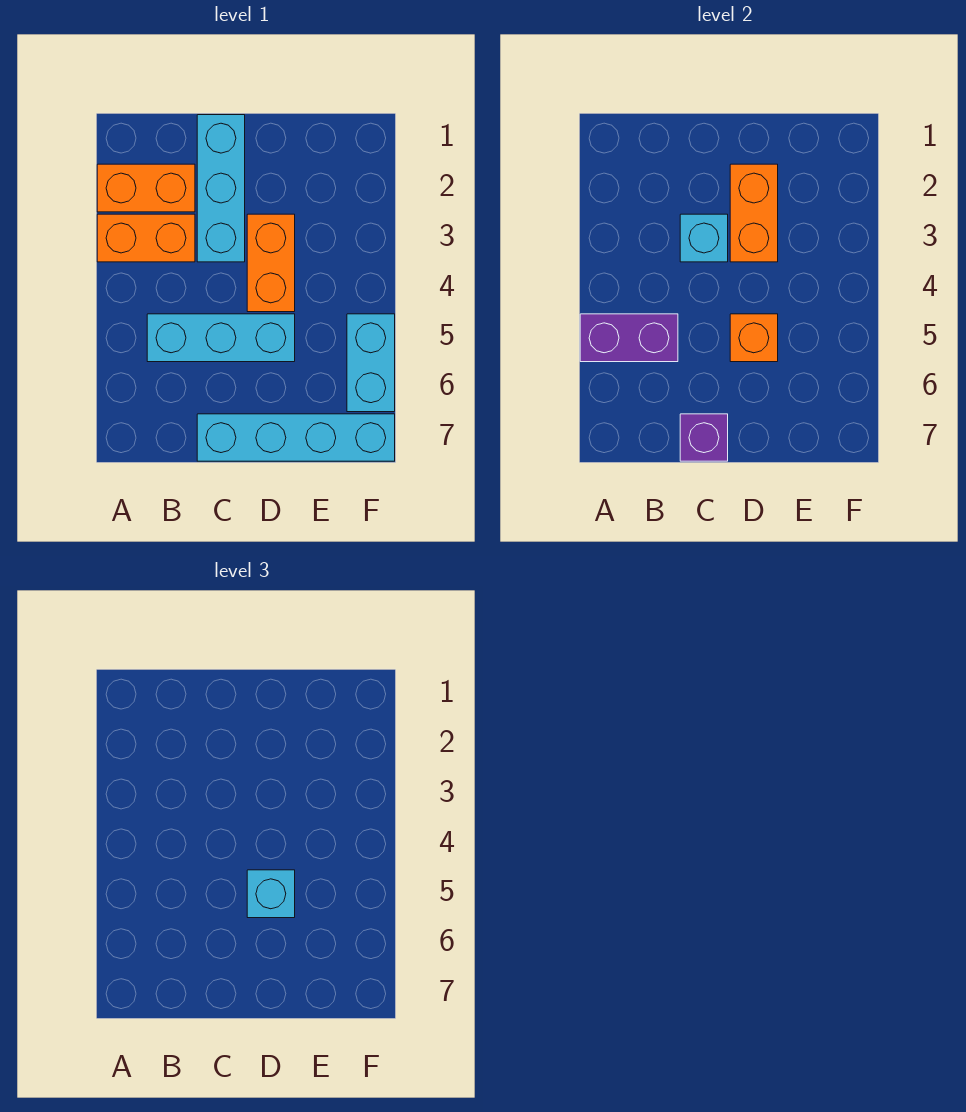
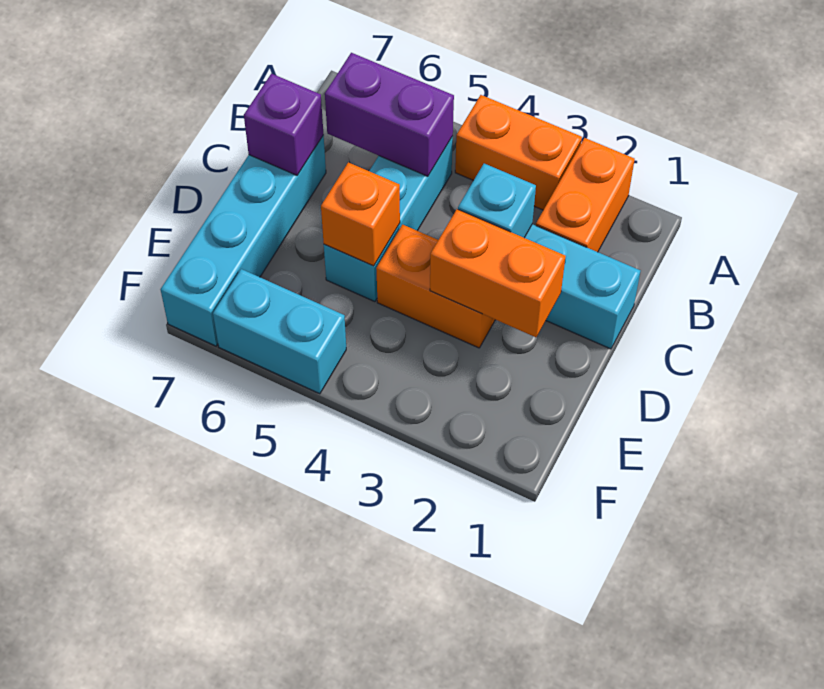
orange 1x2 brick [97,214,195,262] -> orange 1x2 brick turned to [455,95,582,210]
purple 1x2 brick [580,314,678,362] -> purple 1x2 brick turned to [325,53,454,176]
cyan 1x1 brick [247,870,295,918] -> none

